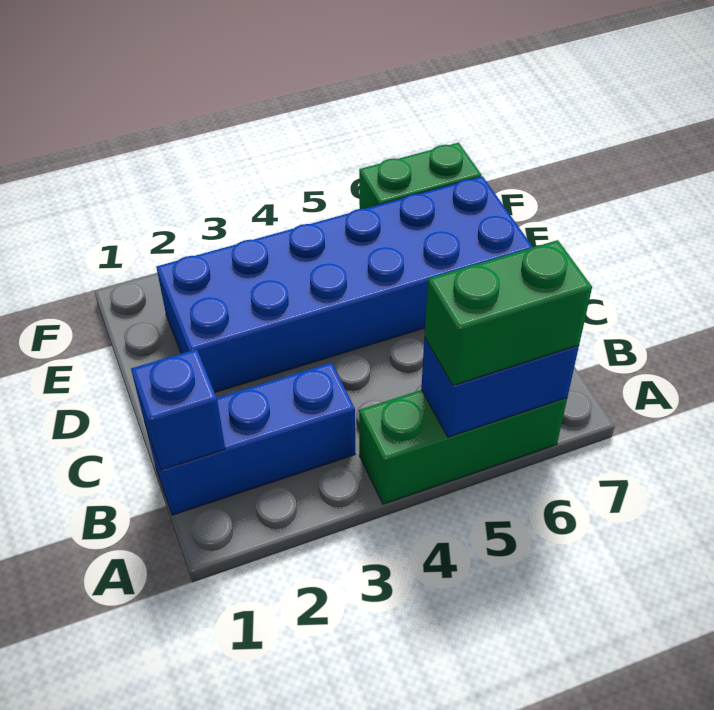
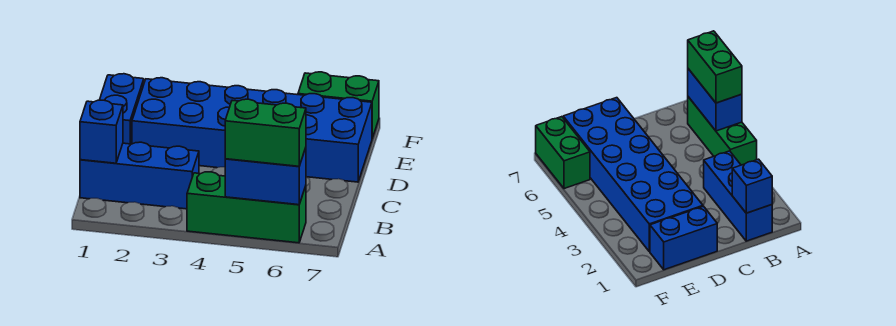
none -> blue 1x2 brick [100,74,144,144]

